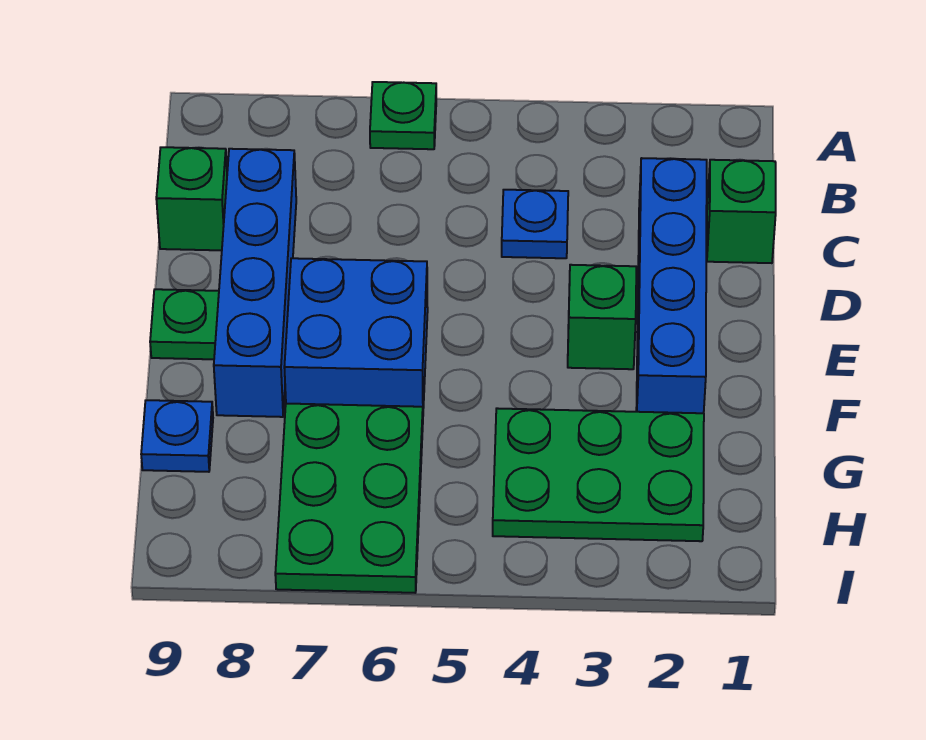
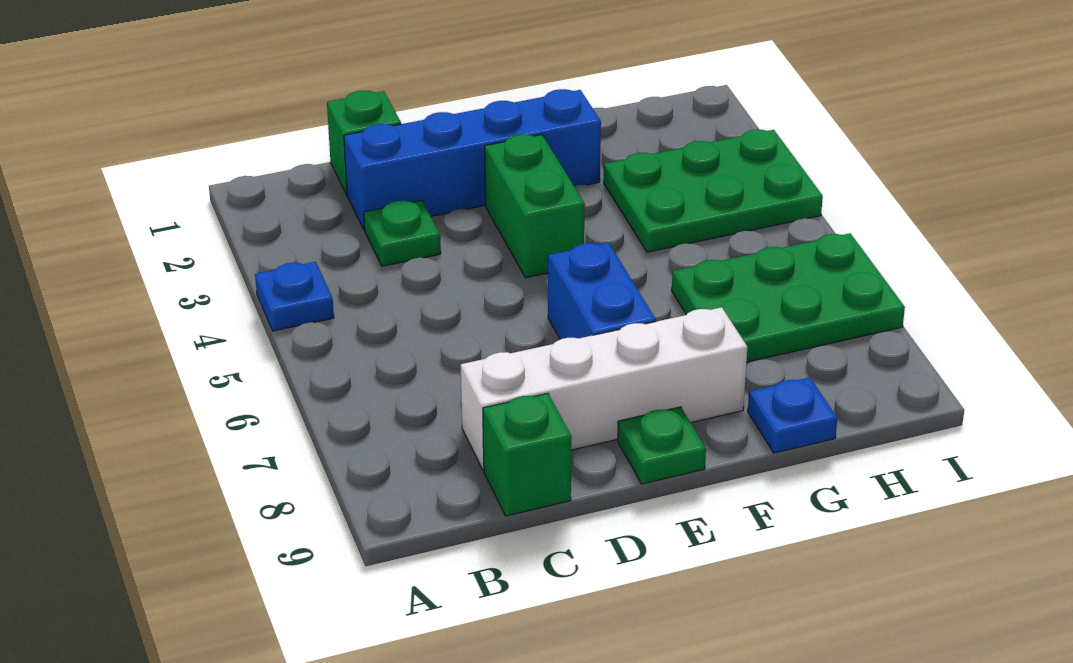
green 1x1 plate [370,82,436,149] -> green 1x1 plate moved to [364,200,441,266]
blue 1x1 plate [502,190,568,258] -> blue 1x1 plate moved to [255,262,334,331]
blue 1x4 brick [214,149,296,417] -> white 1x4 brick [461,307,747,470]
green 1x1 brick [568,265,636,369] -> green 1x2 brick [485,134,585,278]
blue 2x2 brick [284,258,428,408] -> blue 1x2 brick [548,242,656,339]
green 2x3 plate [493,408,704,541] -> green 2x3 plate turned to [604,130,823,252]

